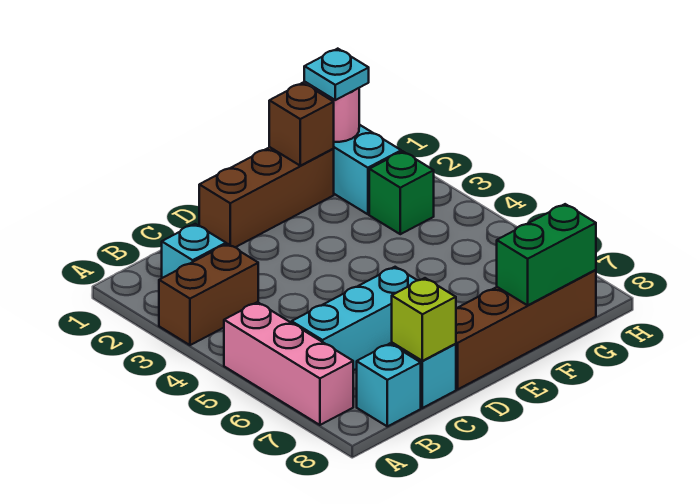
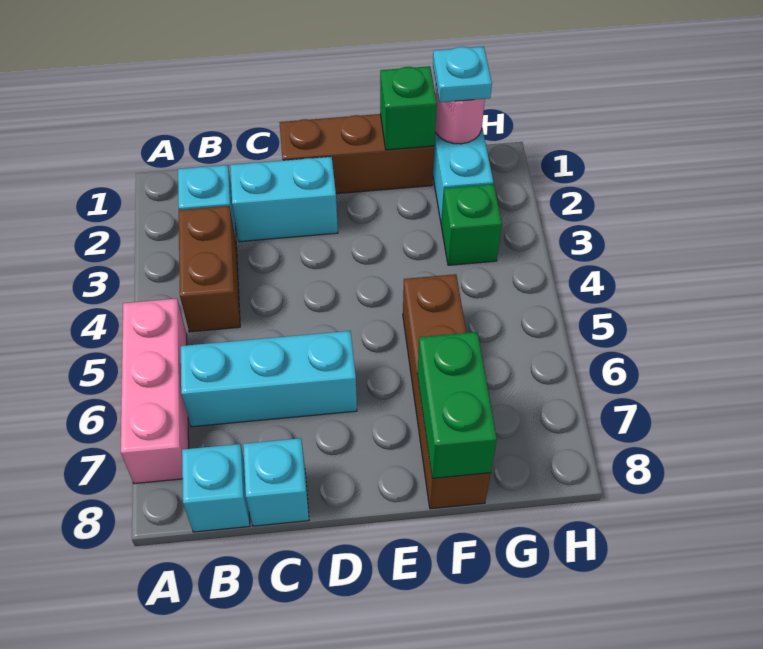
brown 1x2 brick [159,244,258,345] -> brown 1x2 brick turned to [179,206,240,332]
none -> cyan 1x2 brick [230,157,338,242]
lime 1x1 brick [392,278,456,361] -> none
brown 1x4 brick [456,270,596,389] -> brown 1x4 brick turned to [403,274,491,509]
brown 1x1 brick [269,83,334,166] -> green 1x1 brick [380,66,437,150]
green 1x2 brick [497,204,596,305] -> green 1x2 brick turned to [417,332,497,478]

